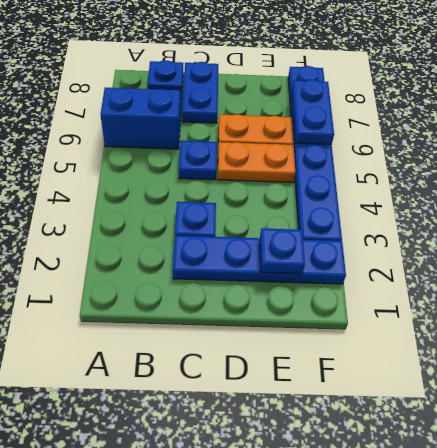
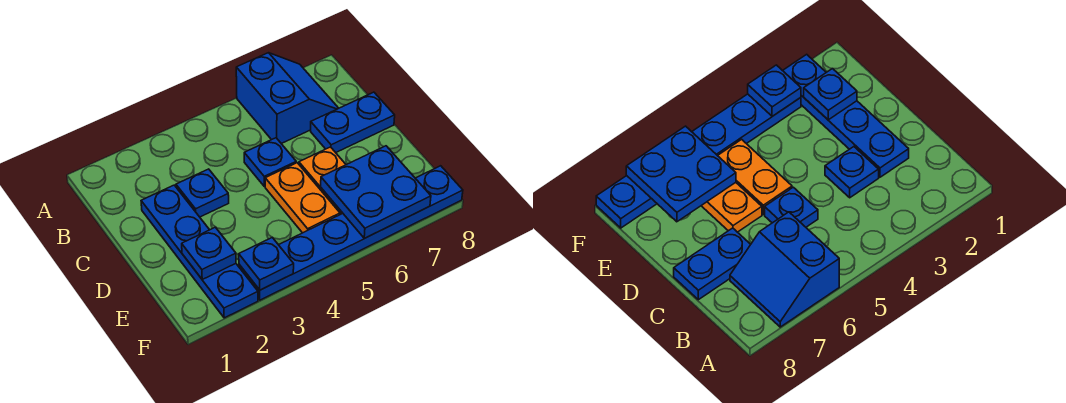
blue 1x1 plate [148,60,183,91] -> blue 1x1 plate moved to [239,237,294,290]
blue 1x2 plate [292,80,334,144] -> blue 2x2 plate [321,146,431,238]

